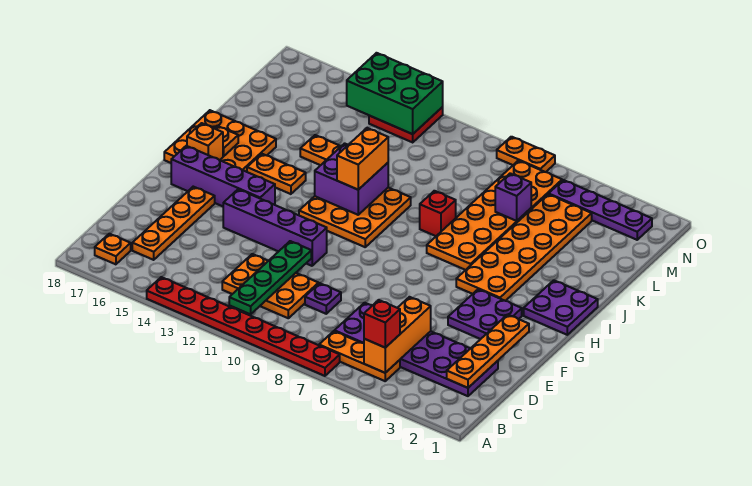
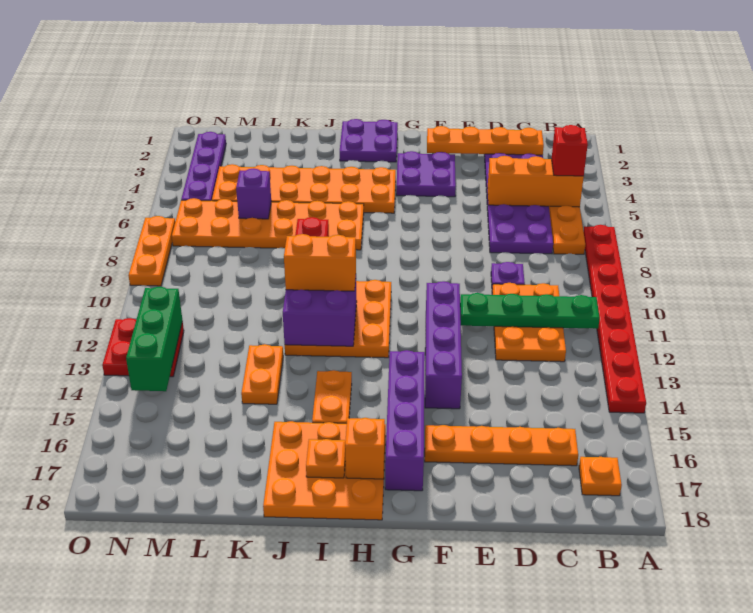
green 2x3 brick [347,53,443,134] -> green 1x3 brick [126,287,182,391]
orange 1x2 plate [497,137,555,172] -> orange 1x3 plate [129,216,175,286]

